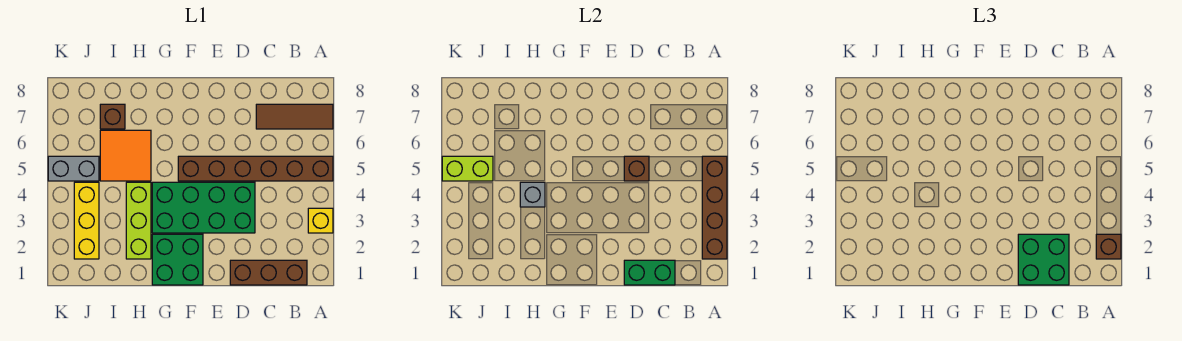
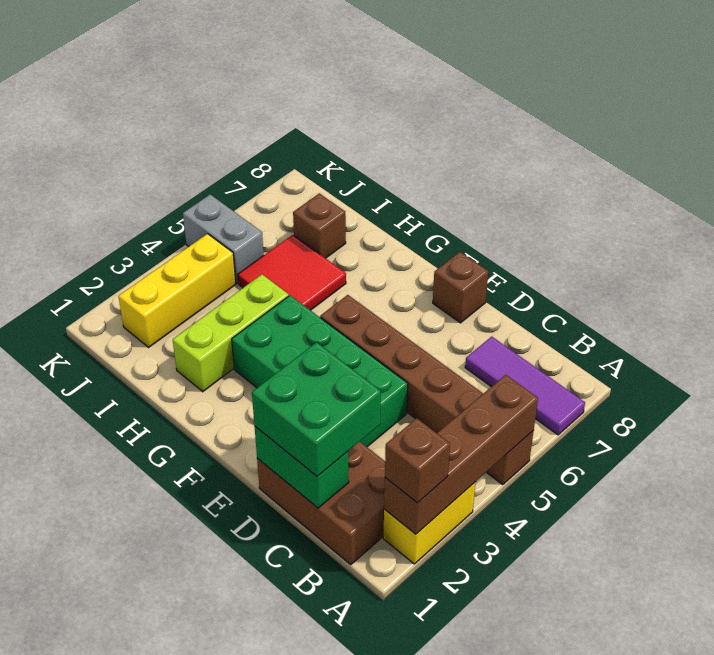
yellow 1x1 brick [308,208,333,233] -> yellow 1x2 brick [383,482,476,564]
brown 1x3 tile [256,104,333,129] -> purple 1x3 tile [465,337,585,435]
brown 1x3 brick [230,260,307,285] -> brown 2x3 brick [257,442,385,565]
brown 1x1 brick [624,156,649,181] -> brown 1x1 brick moved to [433,252,488,323]
green 2x2 brick [152,234,203,285] -> none
grey 1x1 brick [520,182,545,207] -> none
orange 2x2 tile [100,130,151,181] -> red 2x2 tile [238,235,346,310]
lime 1x2 brick [442,156,493,181] -> none

